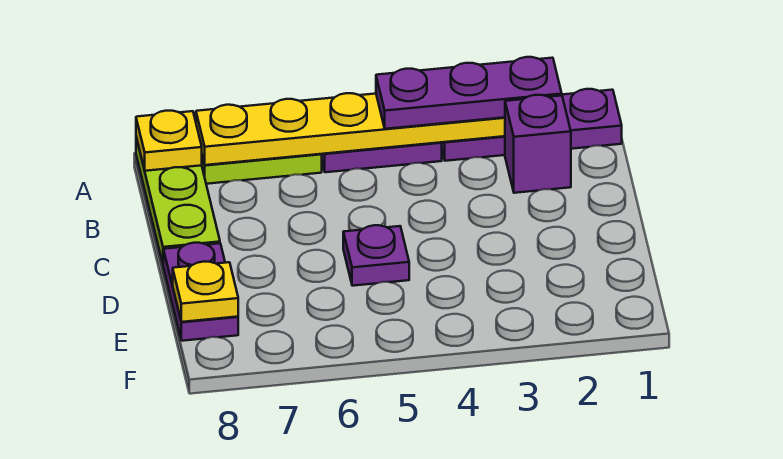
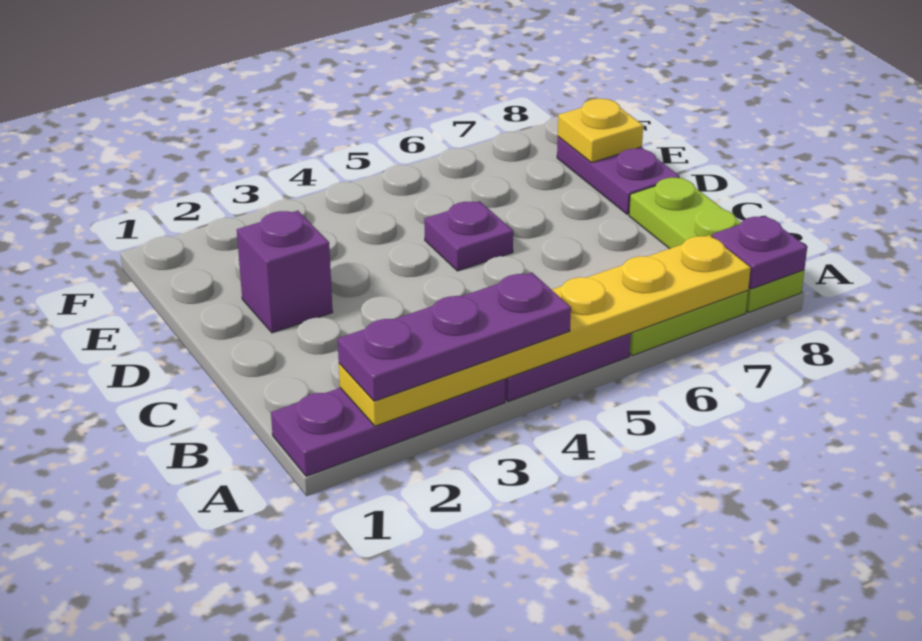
yellow 1x1 plate [136,111,202,171] -> purple 1x1 plate [712,216,807,289]
purple 1x1 brick [505,95,571,193] -> purple 1x1 brick moved to [237,211,333,333]

